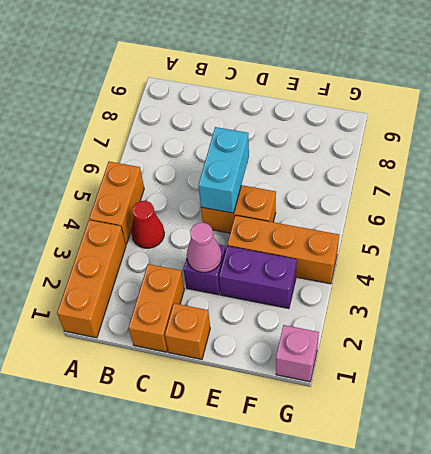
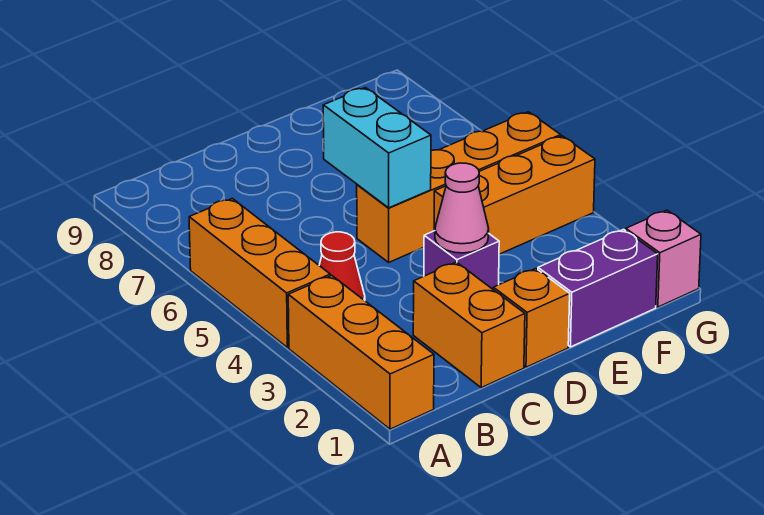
orange 1x2 brick [89,162,144,244] -> orange 1x3 brick [189,199,330,348]
orange 1x2 brick [201,185,276,233] -> orange 1x4 brick [357,112,561,262]
purple 1x2 brick [219,246,297,309] -> purple 1x2 brick moved to [538,229,658,347]

